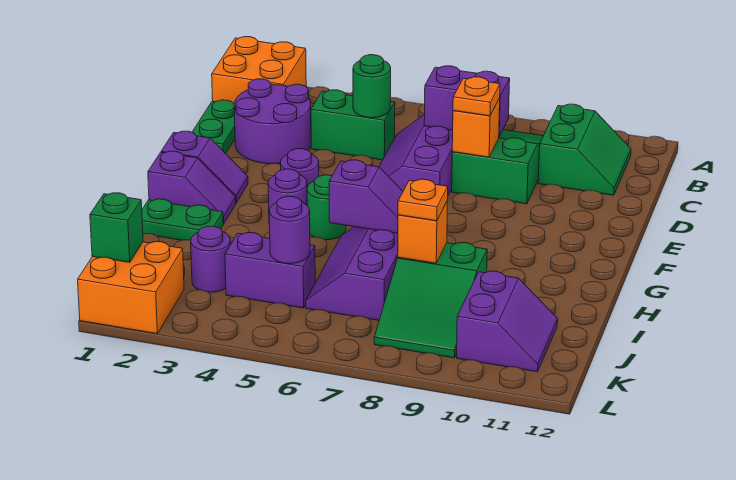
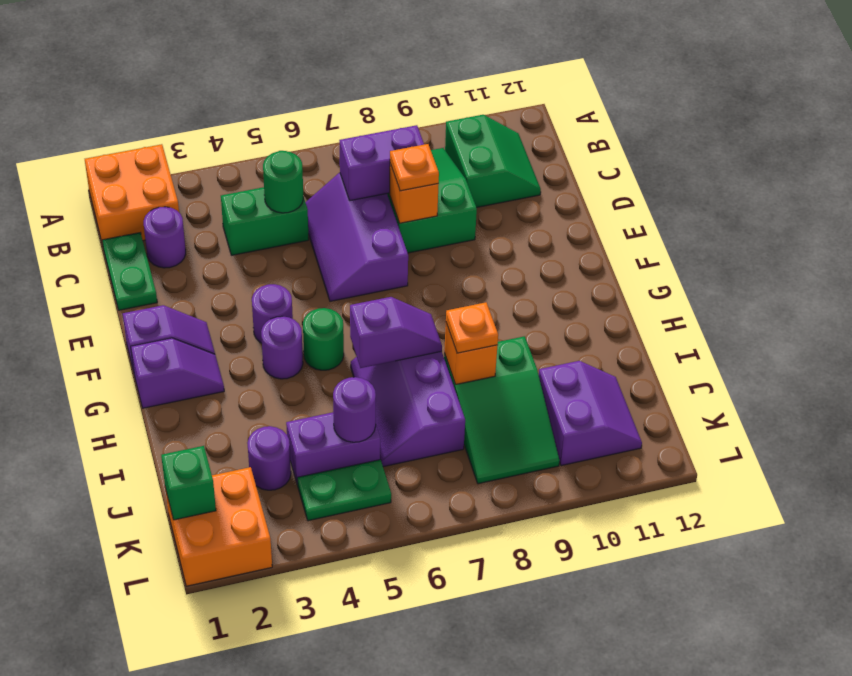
purple 2x2 round brick [234,79,311,164] -> purple 1x1 round brick [144,207,186,268]
green 1x2 plate [142,199,223,240] -> green 1x2 plate moved to [297,460,391,521]

